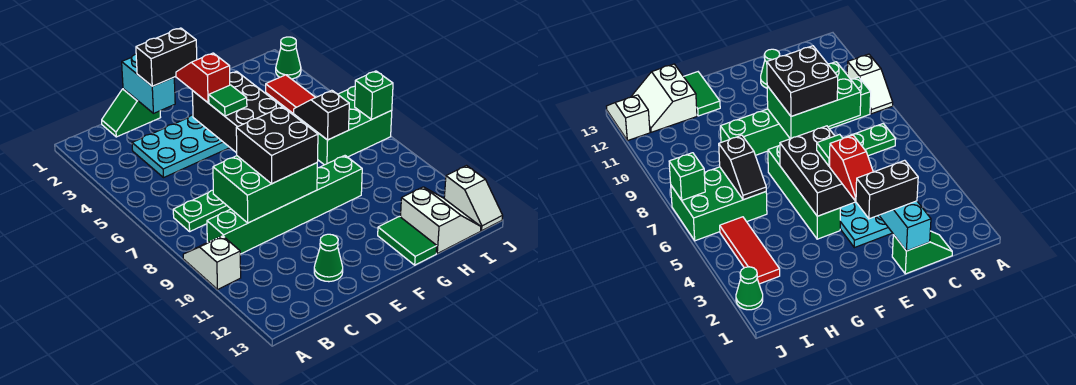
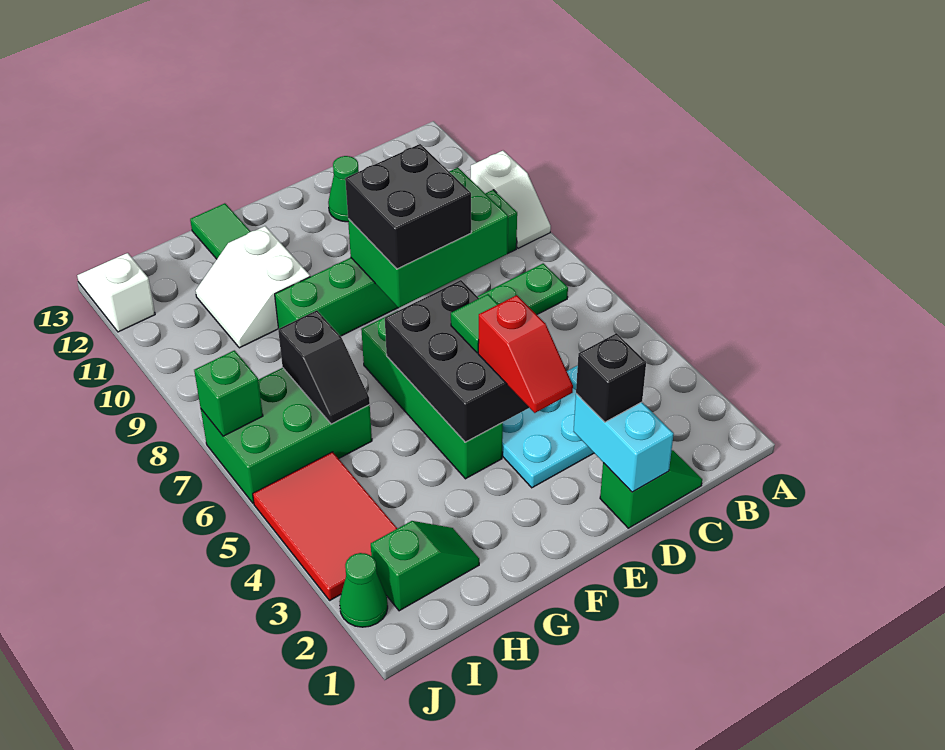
black 1x2 brick [136,28,197,86] -> black 1x1 brick [576,333,646,422]
none -> green 1x2 slope [371,521,479,611]
white 2x2 slope [401,187,481,253] -> white 2x2 slope moved to [196,226,310,348]
red 1x3 tile [266,75,316,114] -> red 2x3 tile [253,452,397,600]

